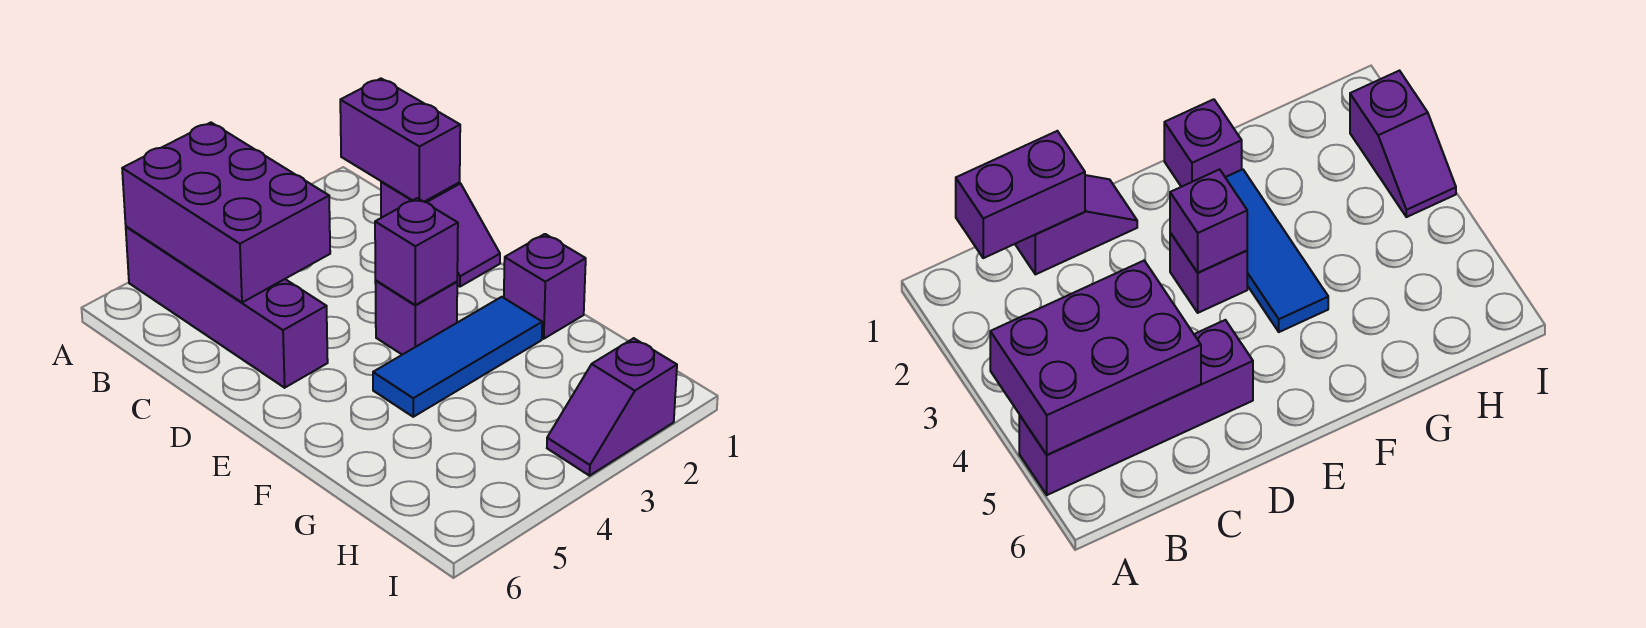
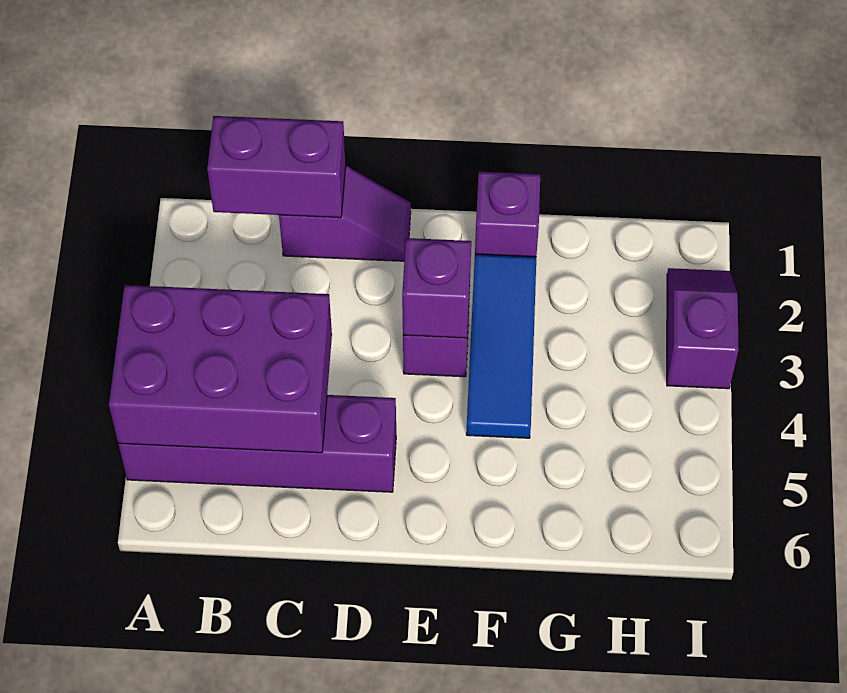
purple 1x2 slope [547,338,677,476] -> purple 1x2 slope turned to [667,268,739,389]

